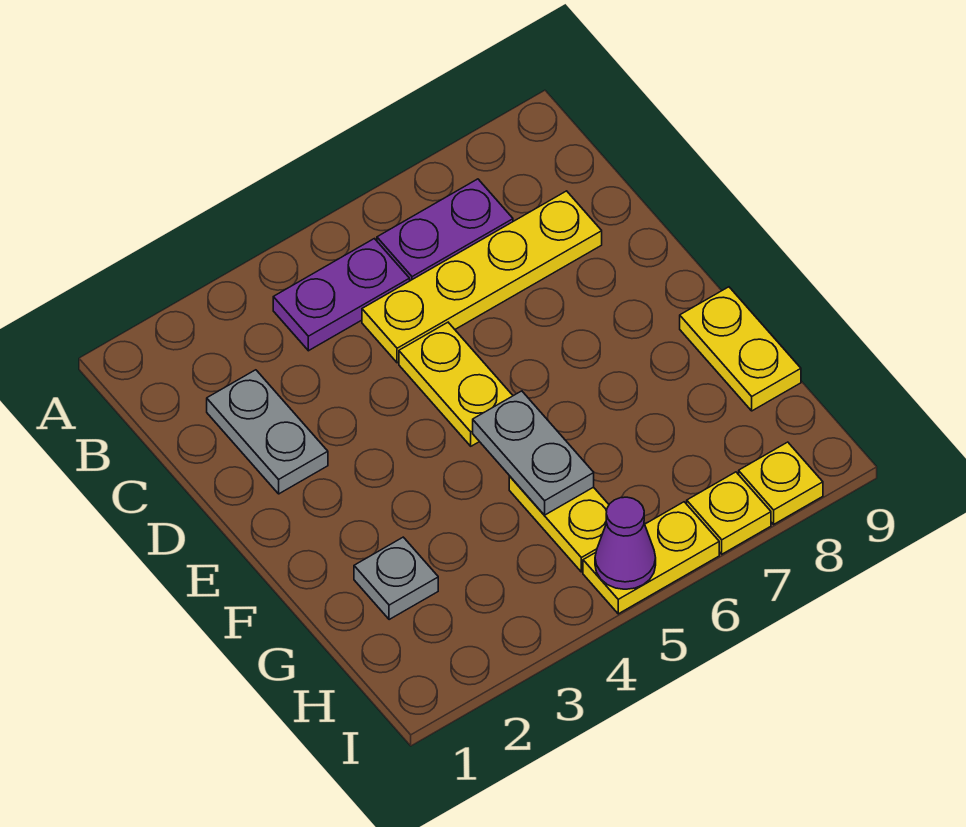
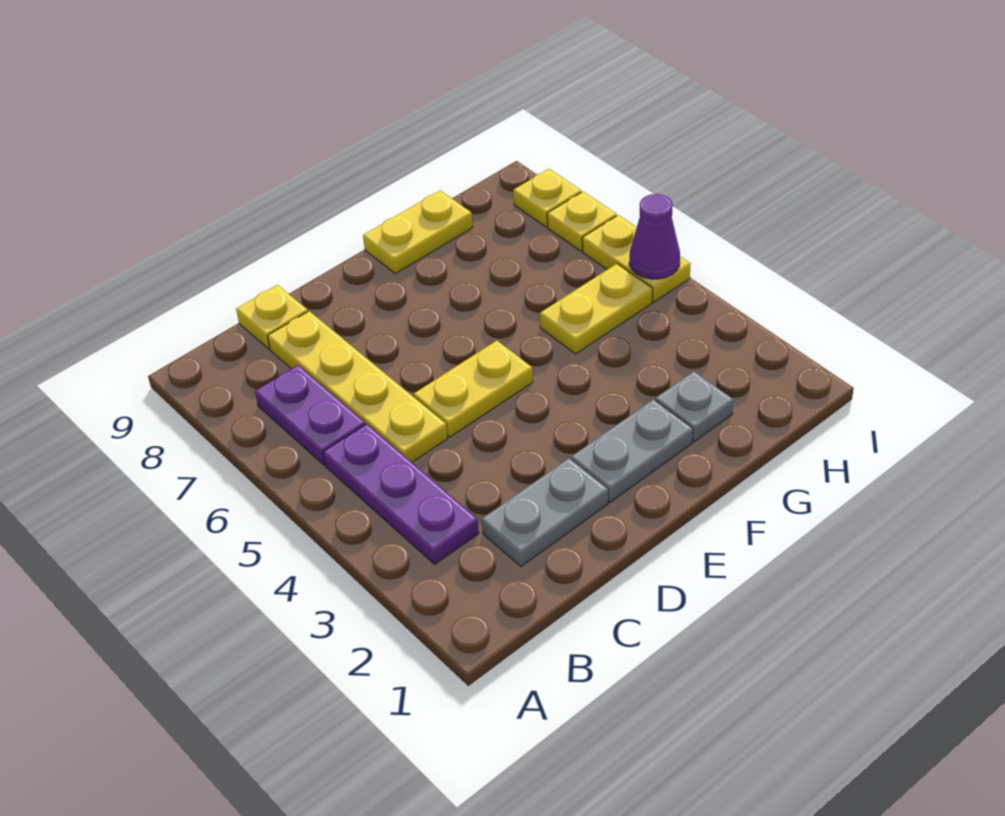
purple 1x2 plate [273,239,410,351] -> purple 1x3 plate [323,424,479,564]
none -> yellow 1x1 plate [236,285,308,349]
grey 1x2 plate [473,391,594,515] -> grey 1x2 plate moved to [571,399,693,502]

